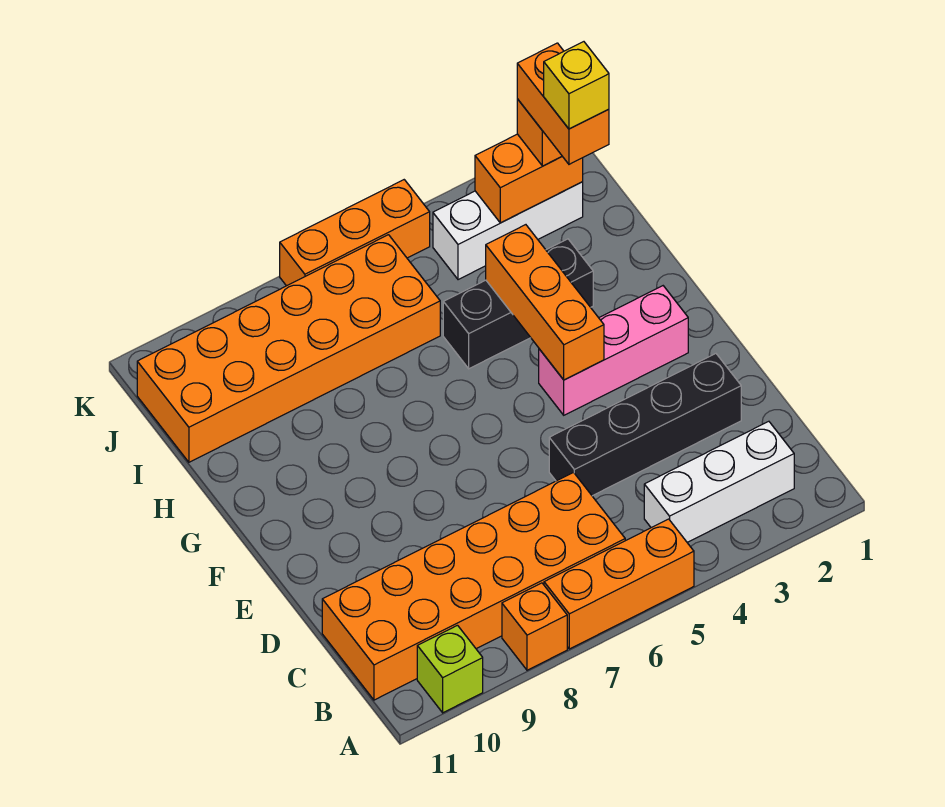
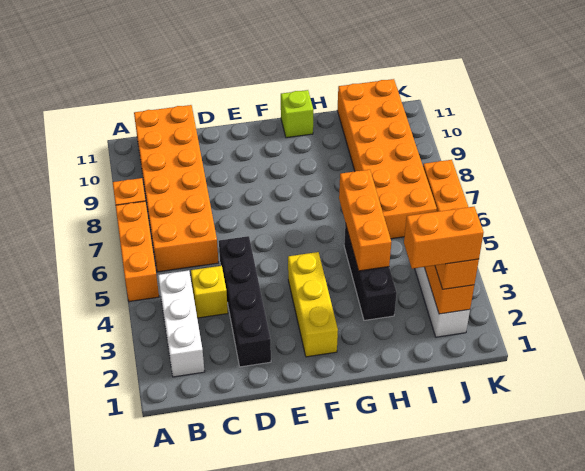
lime 1x1 brick [417,625,483,713] -> lime 1x1 brick moved to [281,90,313,138]
pink 1x3 brick [539,286,688,415] -> yellow 1x3 brick [288,252,338,357]
orange 1x3 brick [486,225,604,380] -> orange 1x3 brick turned to [339,170,391,271]
yellow 1x1 brick [544,42,609,129] -> yellow 1x1 brick moved to [191,266,228,318]

